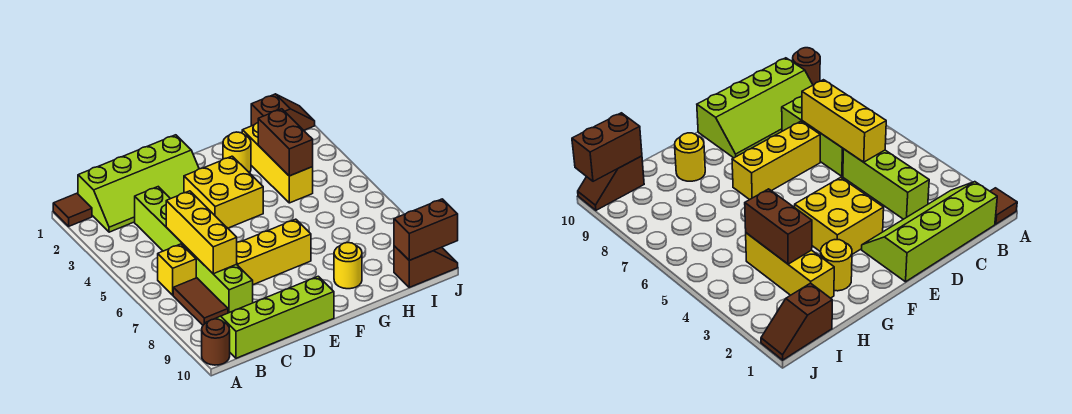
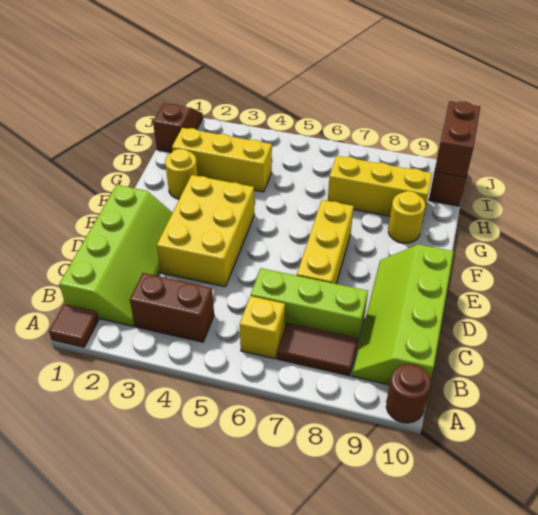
lime 1x3 brick [135,187,182,251] -> none
yellow 1x3 brick [166,191,237,274] -> yellow 1x3 brick moved to [328,156,432,216]
yellow 2x2 brick [184,156,263,228] -> yellow 2x3 brick [157,175,255,287]
brown 1x2 brick [258,109,313,176] -> brown 1x2 brick moved to [130,273,214,342]

